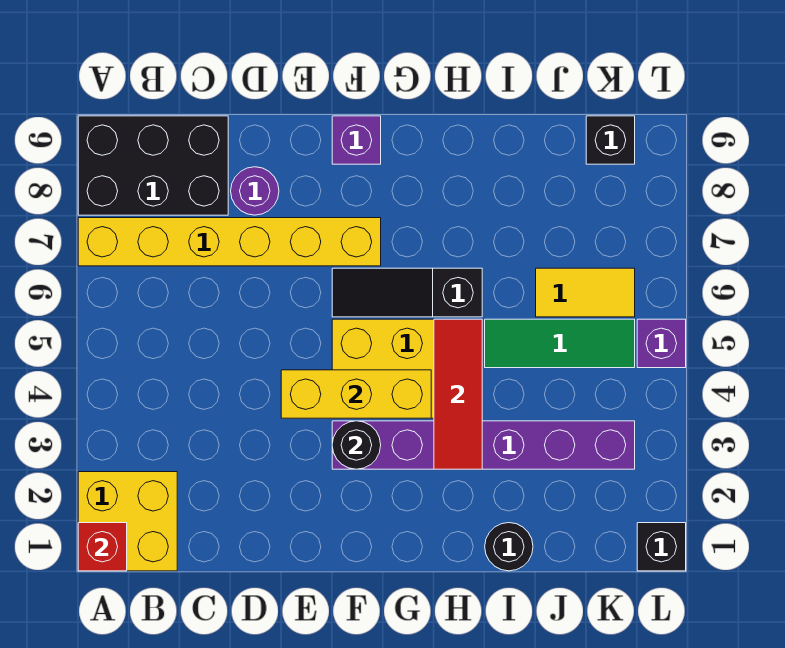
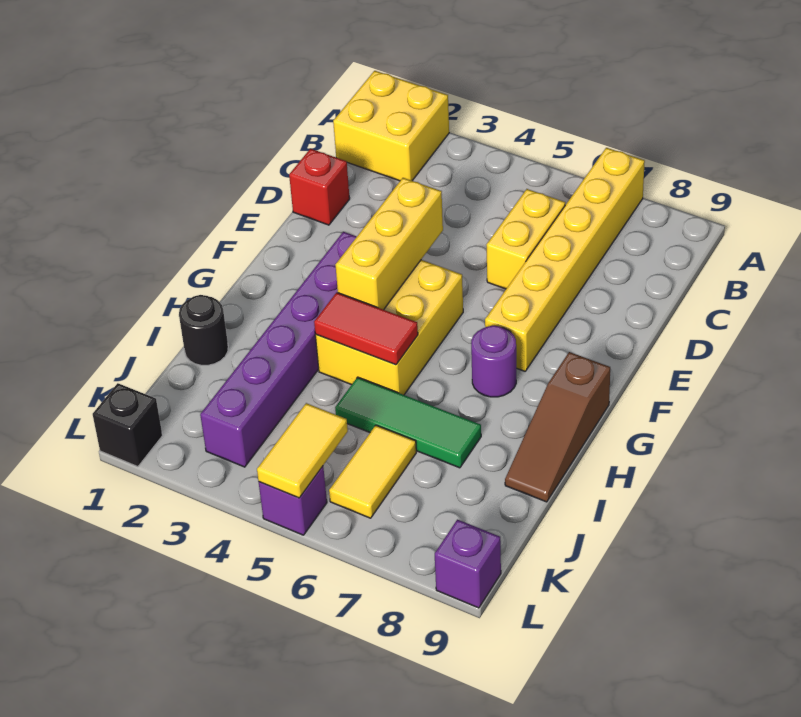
red 1x1 brick [78,523,127,571] -> red 1x1 brick moved to [289,149,350,225]
black 2x3 brick [78,116,228,215] -> none
none -> yellow 1x2 brick [486,189,565,289]
purple 1x1 round brick [231,167,279,215] -> purple 1x1 round brick moved to [471,326,516,397]
black 1x1 round brick [332,421,381,469] -> none
black 1x3 slope [332,268,482,317] -> none
purple 1x1 brick [332,116,381,164] -> purple 1x1 brick moved to [435,520,501,608]
none -> brown 1x3 slope [505,352,610,502]
red 1x3 tile [434,319,482,469] -> red 1x2 tile [314,292,418,365]
green 1x3 tile [485,319,635,368] -> green 1x3 tile turned to [335,377,481,468]
none -> yellow 1x2 tile [257,403,348,498]
black 1x1 brick [586,116,635,164] -> none

